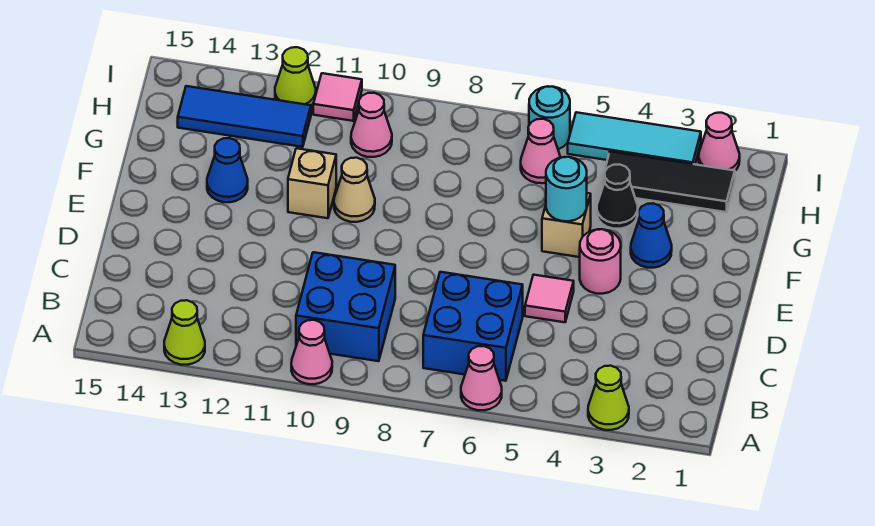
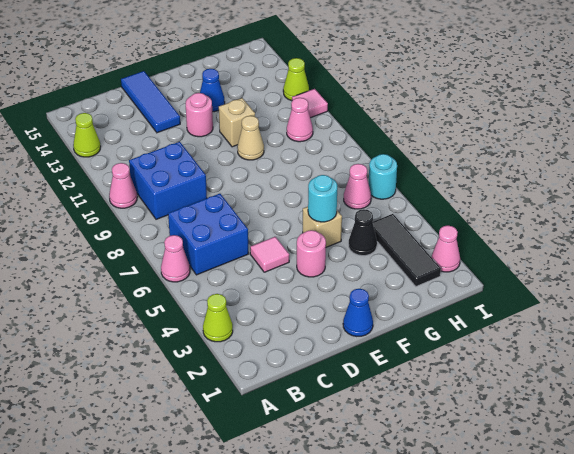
none -> pink 1x1 round brick [186,93,213,137]
blue 1x1 cone [631,203,672,268] -> blue 1x1 cone moved to [343,289,373,336]
blue 1x3 tile [178,86,311,147] -> blue 1x3 tile moved to [121,71,180,133]
cyan 1x3 tile [568,112,701,164] -> none

